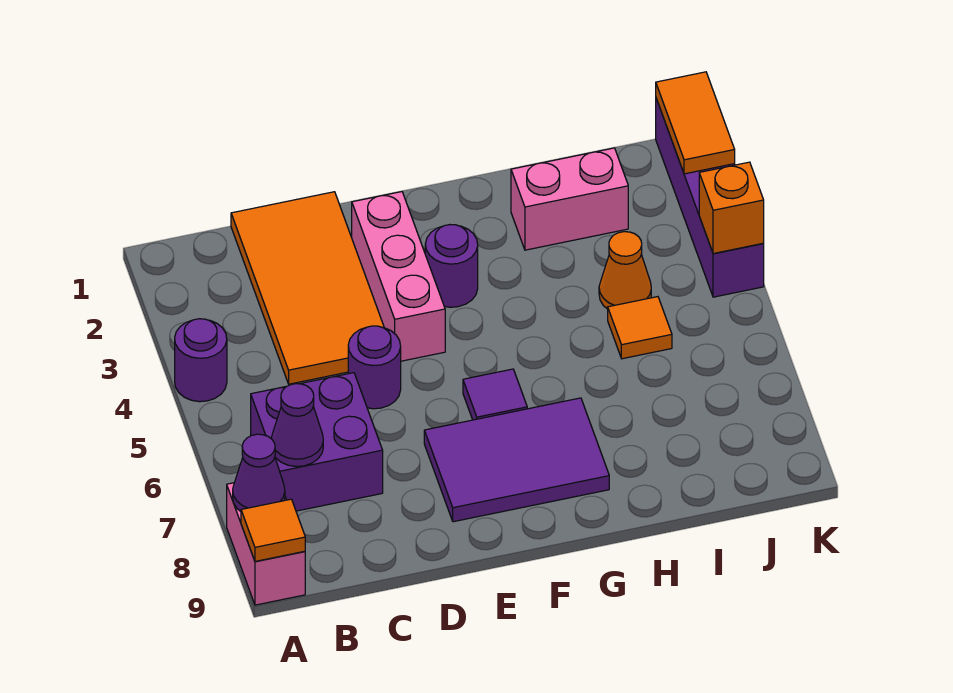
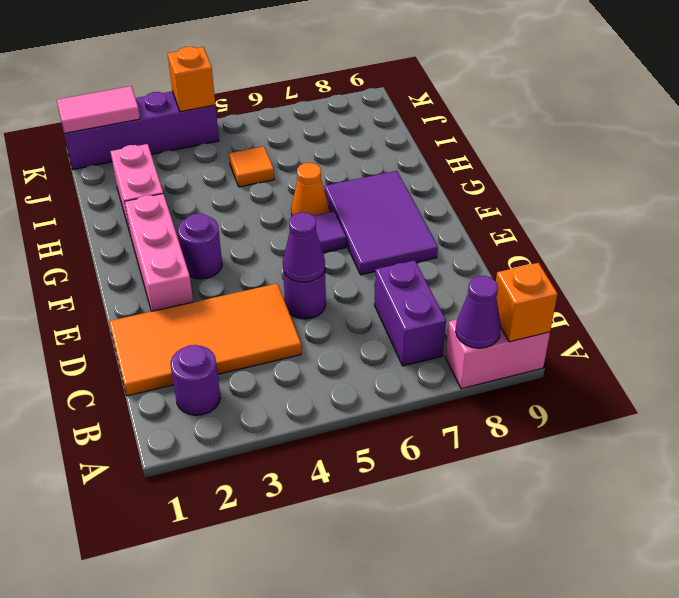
purple 1x1 round brick [175,319,227,402] -> purple 1x1 round brick moved to [171,345,220,415]
orange 1x1 tile [241,499,305,561] -> orange 1x1 brick [496,263,557,342]
purple 2x2 brick [251,373,383,511] -> purple 1x2 brick [374,260,446,366]
purple 1x1 cone [271,384,323,466] -> purple 1x1 cone moved to [283,213,325,282]
pink 1x3 brick [352,192,445,361] -> pink 1x3 brick turned to [124,194,193,311]
orange 1x1 cone [599,232,651,309] -> orange 1x1 cone moved to [291,163,329,216]
orange 1x2 tile [656,72,735,174] -> pink 1x2 tile [57,86,140,133]

